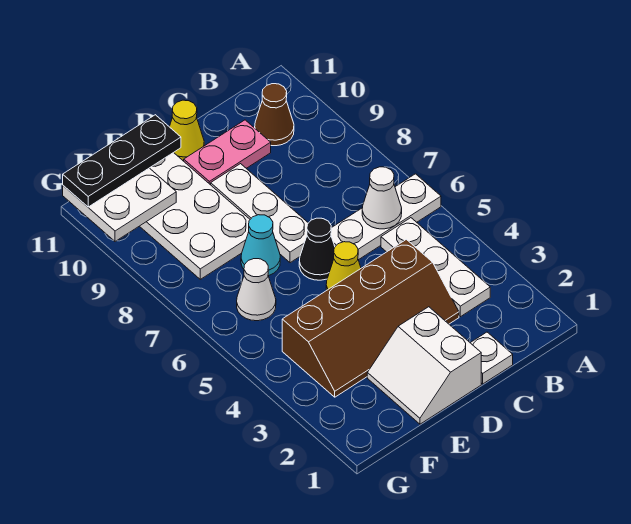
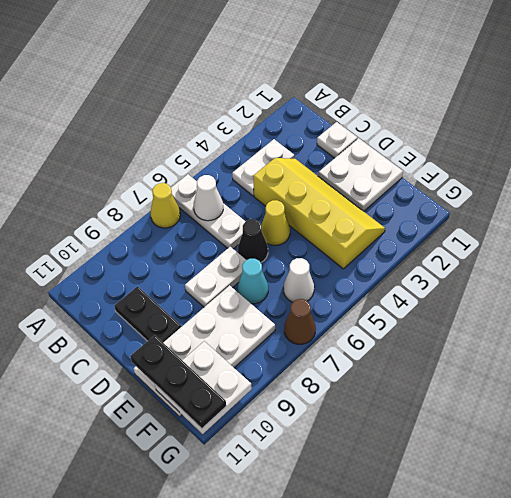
white 1x3 plate [381,218,490,317] -> white 1x2 plate [232,139,294,196]
brown 1x1 cone [255,84,294,146] -> brown 1x1 cone moved to [284,299,316,344]
brown 2x4 slope [282,239,459,397] -> yellow 2x4 slope [253,158,385,269]
pink 1x2 plate [184,120,271,185] -> black 1x2 plate [114,286,181,342]
white 2x2 slope [367,307,481,424] -> white 2x2 plate [318,138,403,211]
white 1x3 plate [211,164,308,263] -> white 1x2 plate [185,247,246,307]
yellow 1x1 cone [170,100,204,161] -> yellow 1x1 cone moved to [151,183,180,228]

